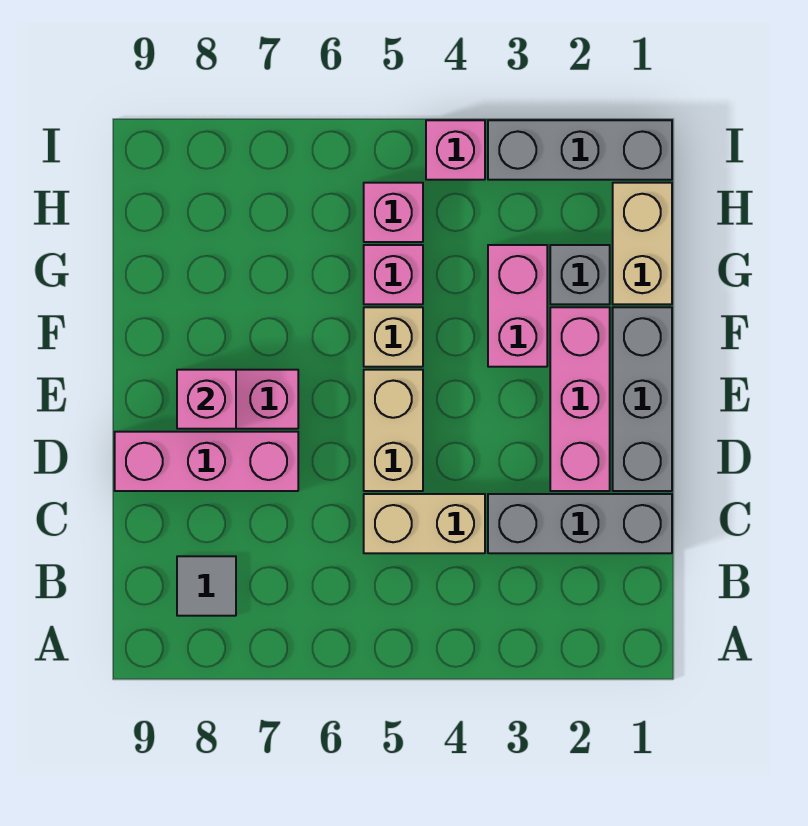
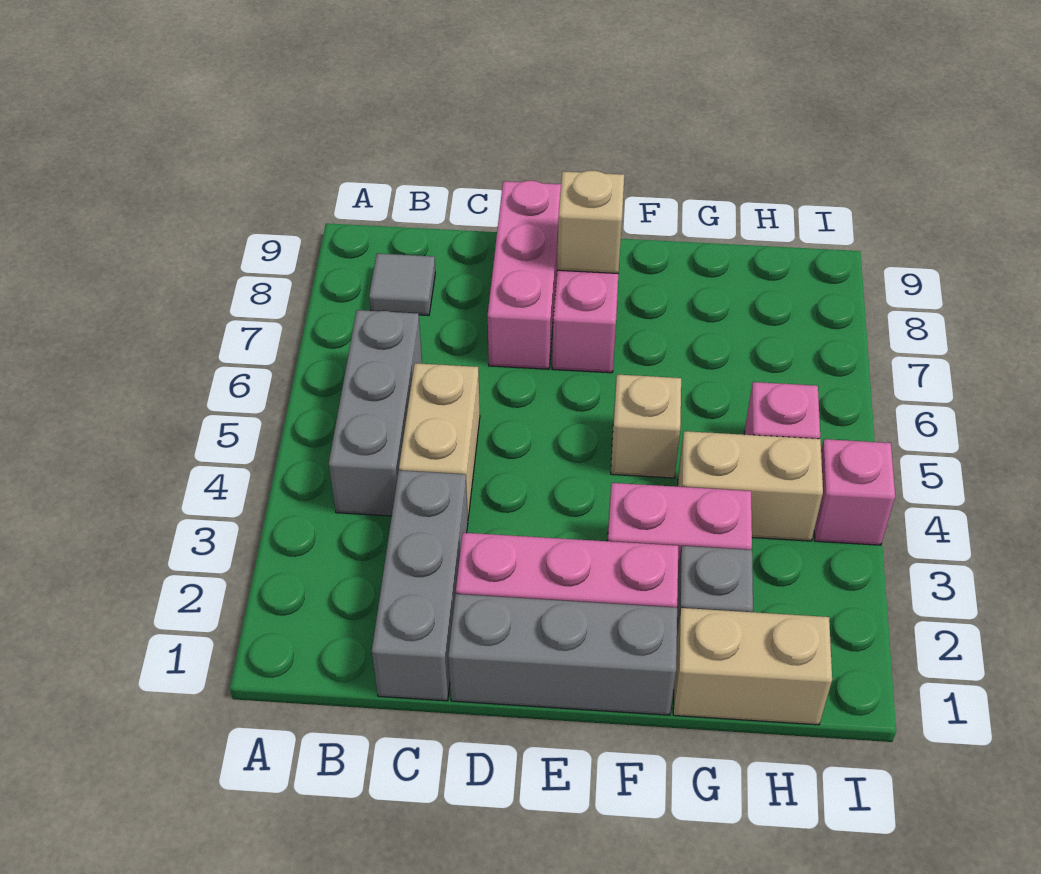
tan 1x2 brick [364,370,423,491] -> tan 1x2 brick moved to [678,431,823,541]
pink 1x1 brick [177,370,236,429] -> tan 1x1 brick [557,171,624,274]
pink 1x1 brick [364,245,423,304] -> none
grey 1x3 brick [488,120,672,180] -> grey 1x3 brick moved to [329,310,422,516]

